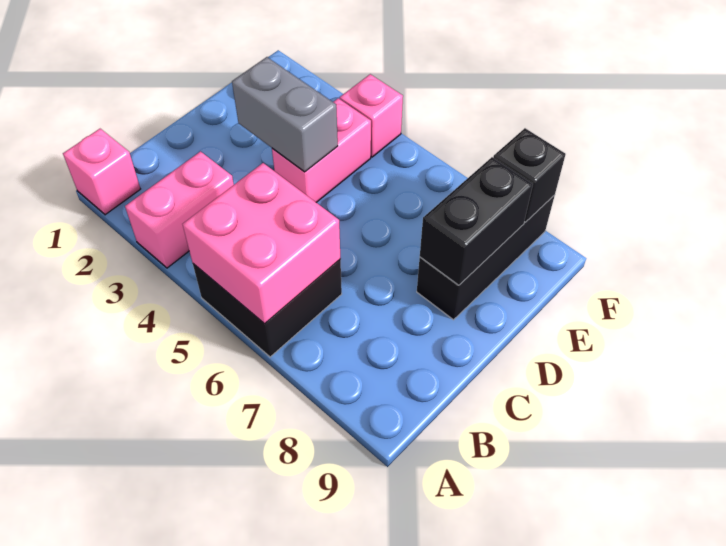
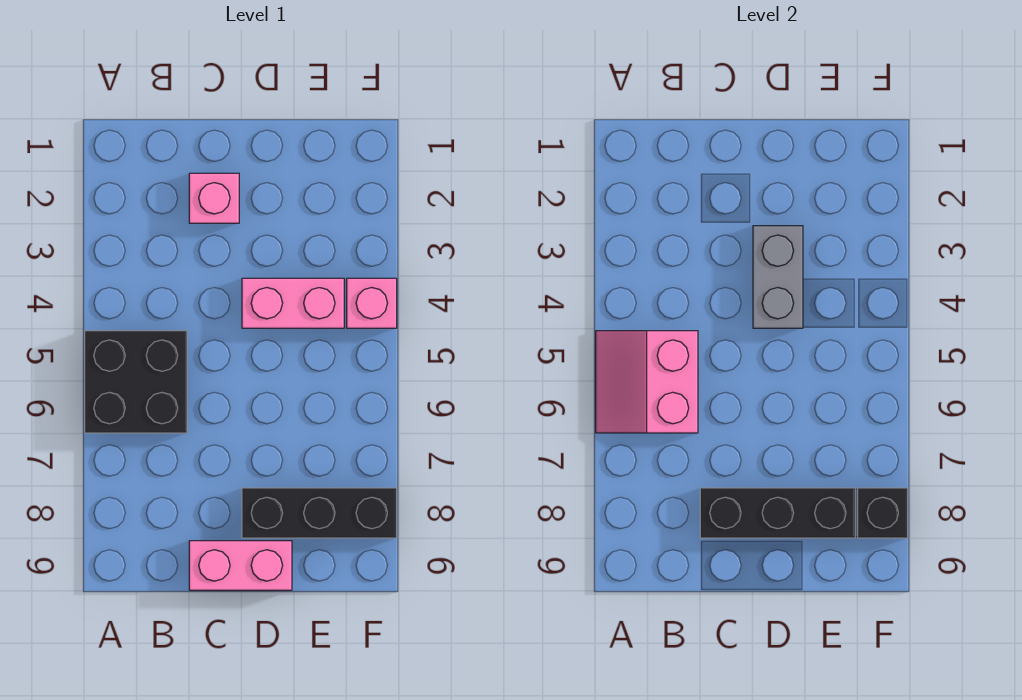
pink 1x1 brick [63,129,140,215] -> pink 1x1 brick moved to [189,173,239,223]
pink 1x2 brick [125,151,234,268] -> pink 1x2 brick moved to [189,541,292,590]
pink 2x2 brick [183,163,341,324] -> pink 2x2 slope [596,331,698,433]
black 1x2 brick [420,157,533,285] -> black 1x3 brick [700,488,855,538]

